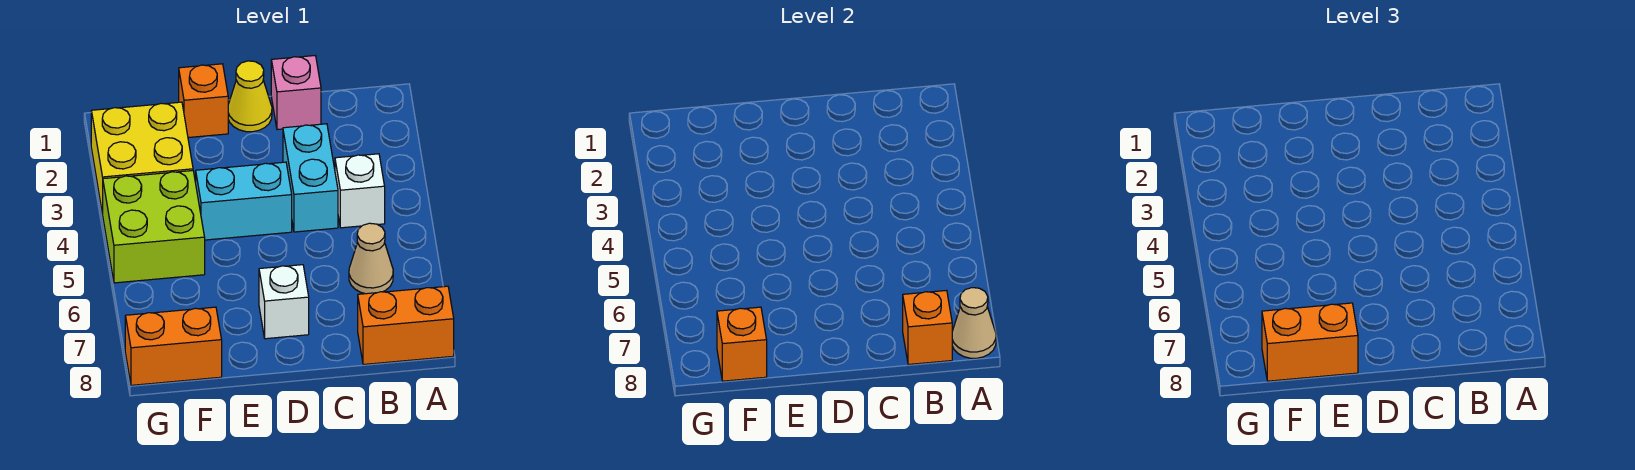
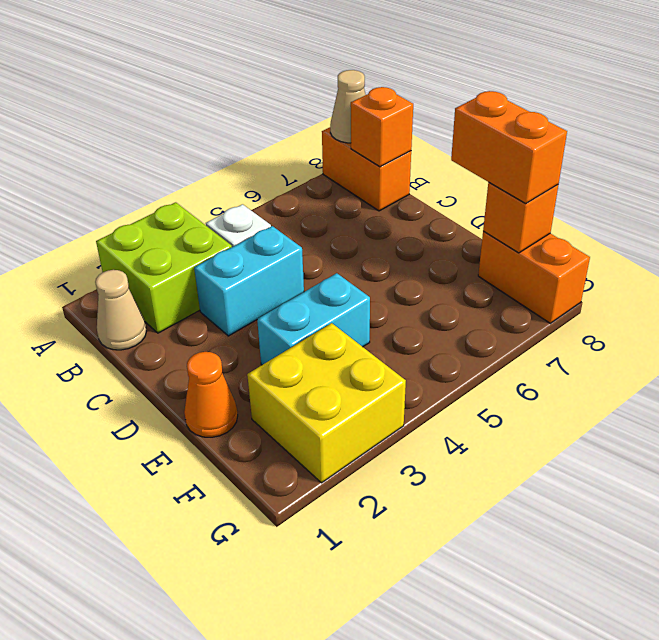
tan 1x1 cone [349,223,393,294] -> tan 1x1 cone moved to [95,270,146,350]
pink 1x1 brick [271,56,321,130] -> none
yellow 1x1 cone [228,61,272,132] -> none
cyan 1x2 brick [196,162,292,240] -> cyan 1x2 brick turned to [257,273,370,365]
white 1x1 brick [259,265,309,339] -> none
orange 1x1 brick [179,64,228,138] -> orange 1x1 cone [184,352,238,437]
lime 2x2 brick [103,171,205,283] -> lime 2x2 brick moved to [96,202,232,333]

